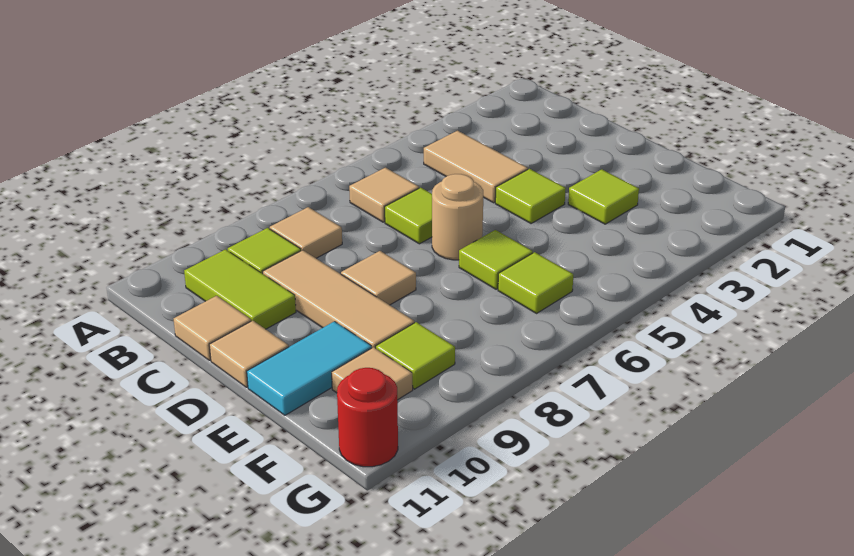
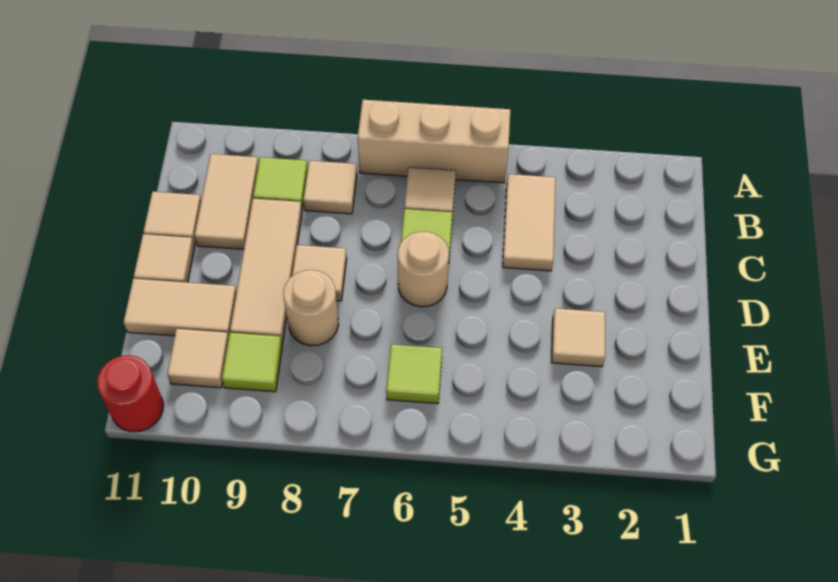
none -> tan 1x3 brick [358,100,510,183]
lime 1x2 tile [184,249,296,329] -> tan 1x2 tile [195,154,259,249]
lime 1x1 tile [495,169,566,224] -> none
lime 1x1 tile [568,169,639,224] -> tan 1x1 tile [551,308,605,367]
lime 1x1 tile [459,230,533,289] -> none
none -> tan 1x1 round brick [283,270,339,346]
cyan 1x2 tile [247,321,372,415] -> tan 1x2 tile [124,279,237,337]

